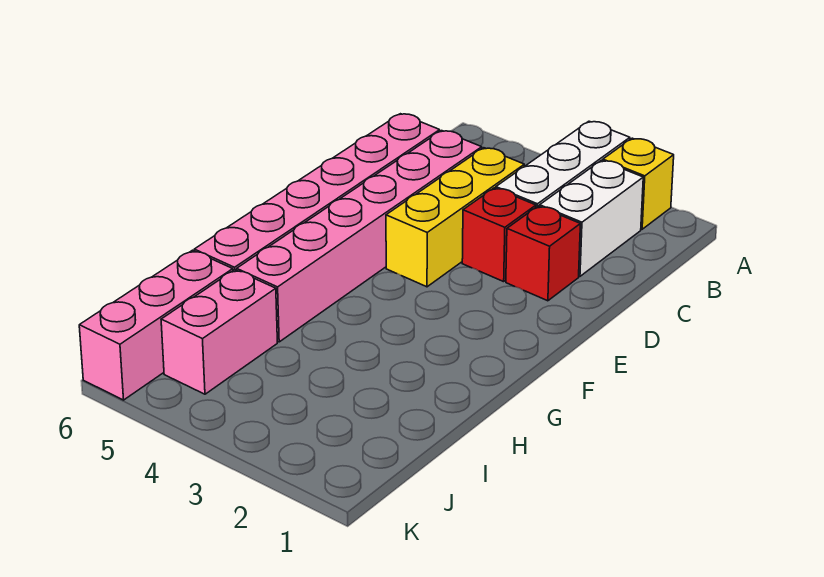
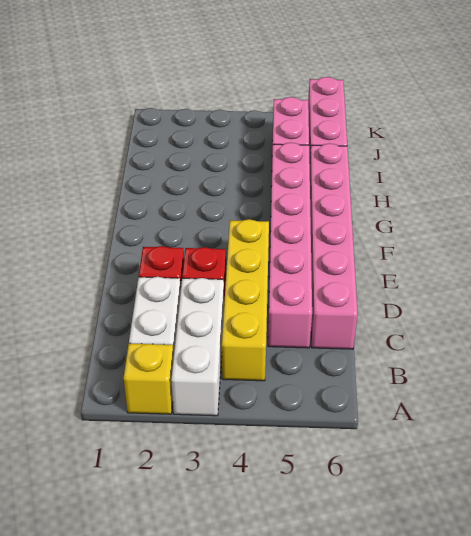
yellow 1x3 brick [386,148,524,287] -> yellow 1x4 brick [222,219,269,381]

